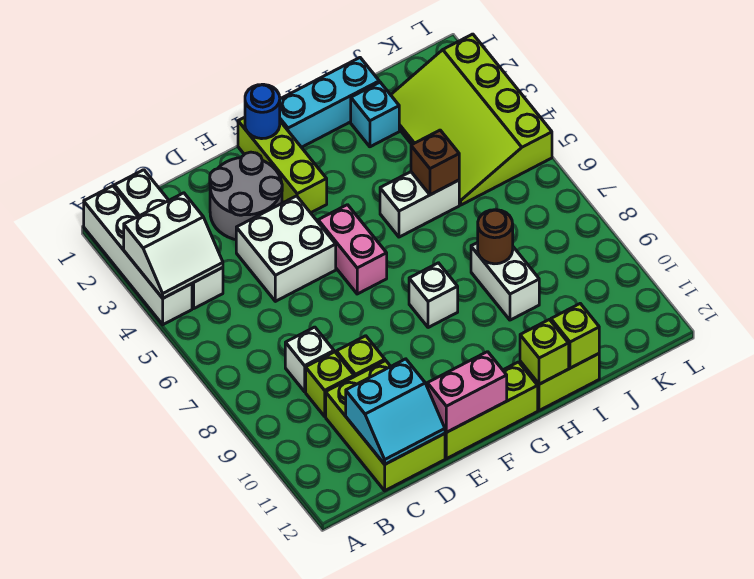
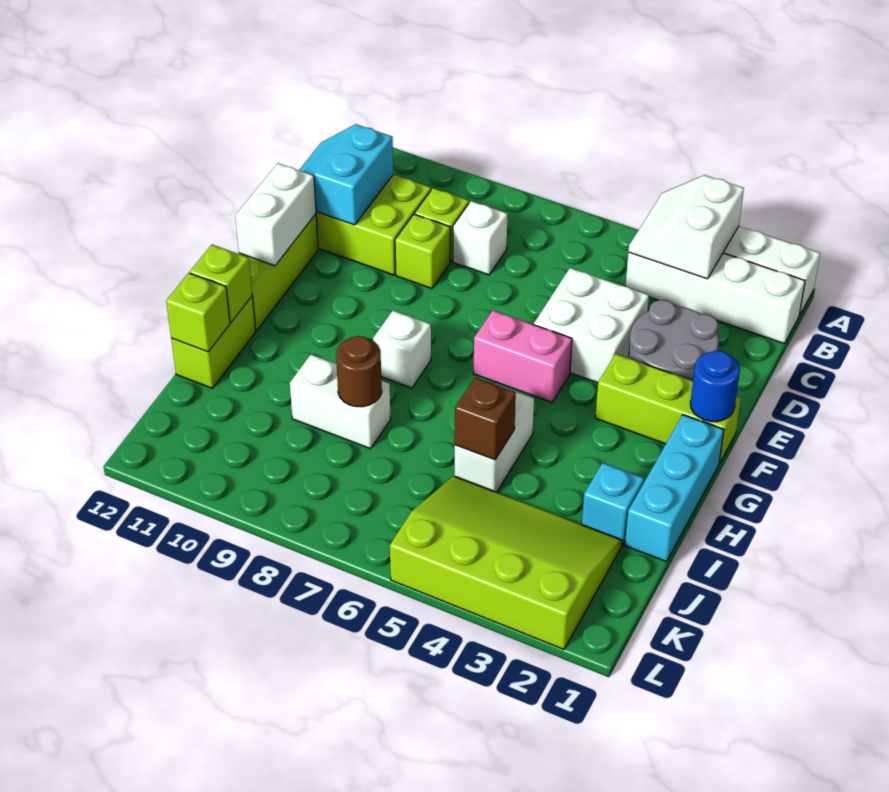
pink 1x2 brick [427,352,507,432] -> white 1x2 brick [235,163,316,266]

